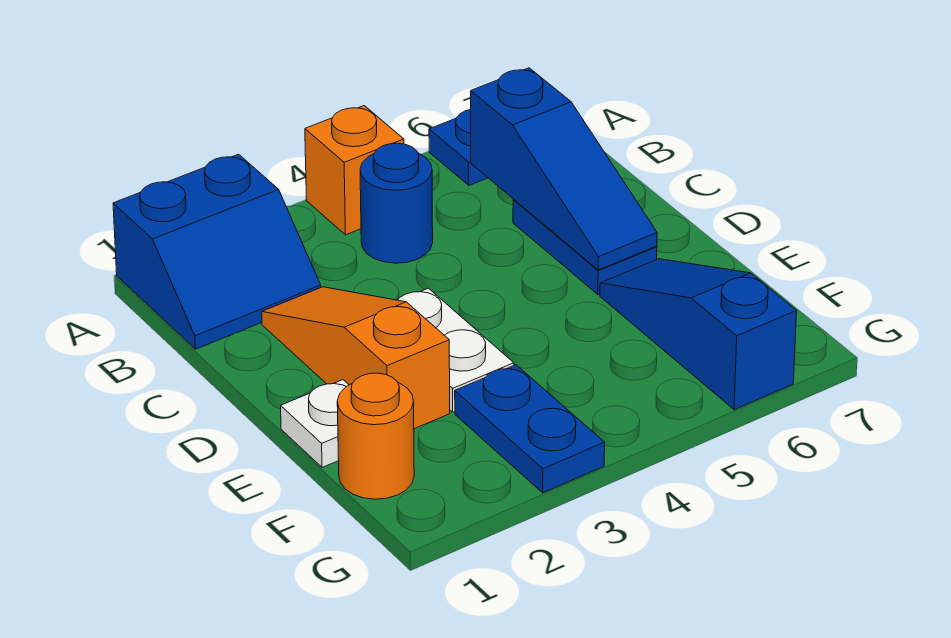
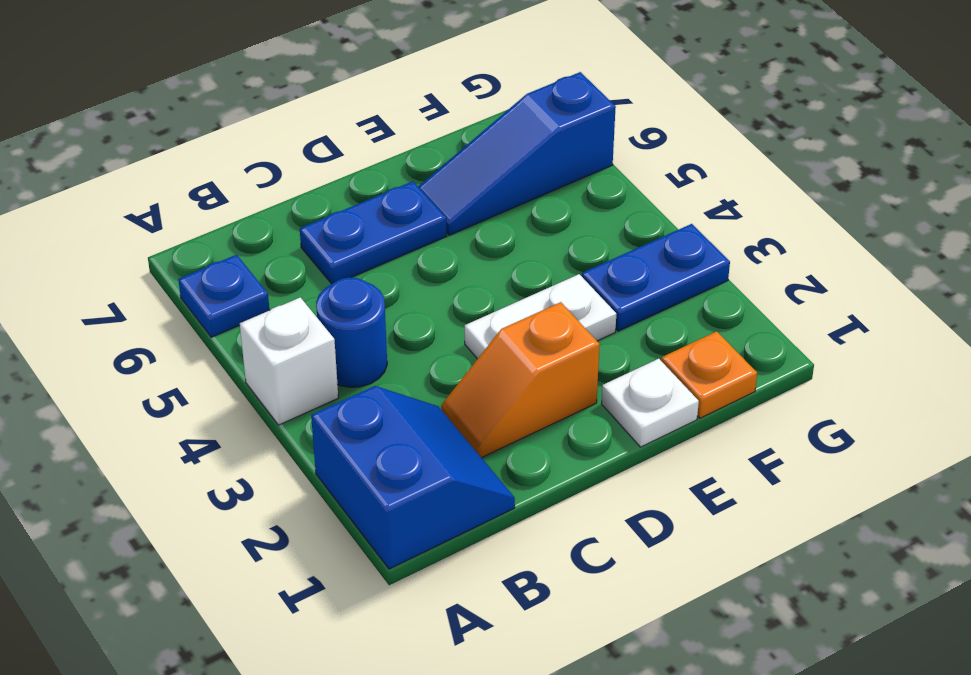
orange 1x1 brick [305,106,404,235] -> white 1x1 brick [240,297,338,425]
blue 1x3 slope [471,68,657,270] -> none
orange 1x3 slope [262,287,450,429] -> orange 1x2 slope [441,302,600,458]
orange 1x1 round brick [337,373,414,499] -> orange 1x1 plate [661,331,757,418]

